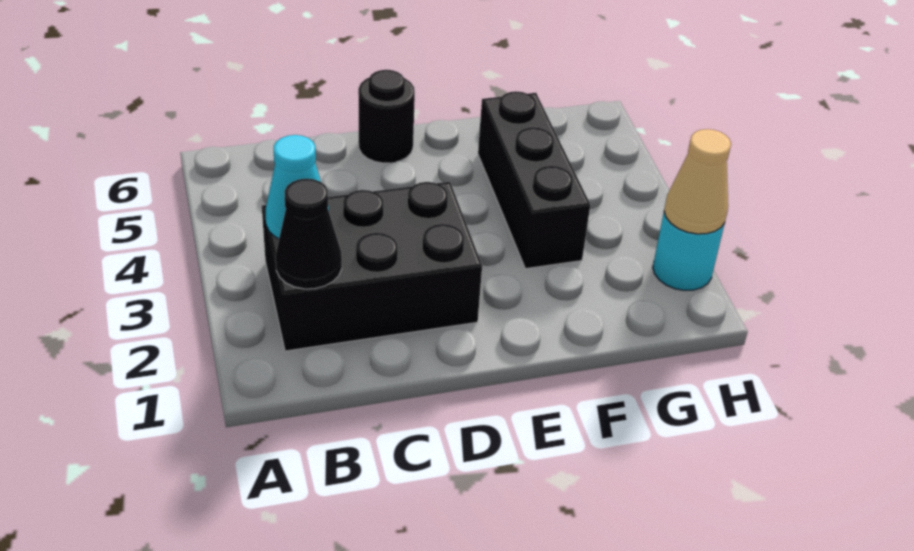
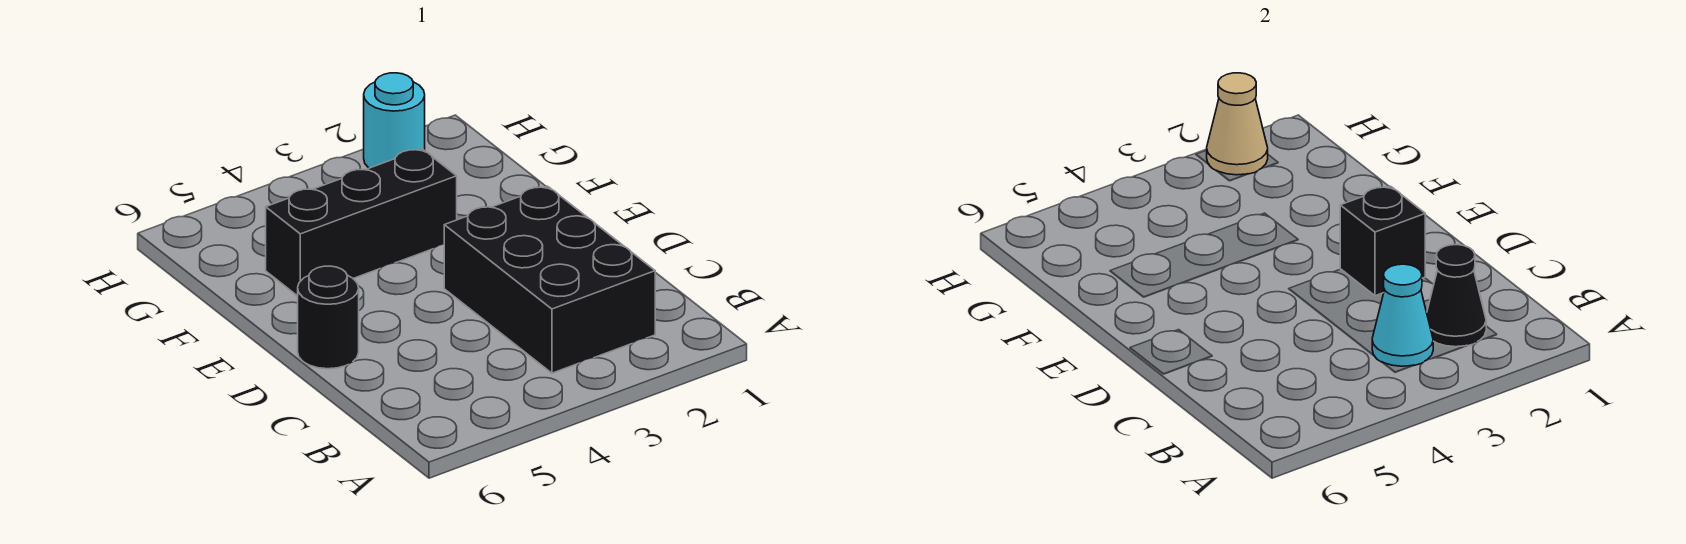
none -> black 1x1 brick [1340,186,1425,296]

